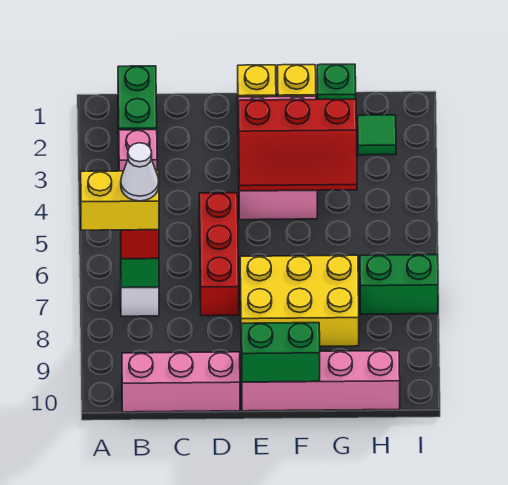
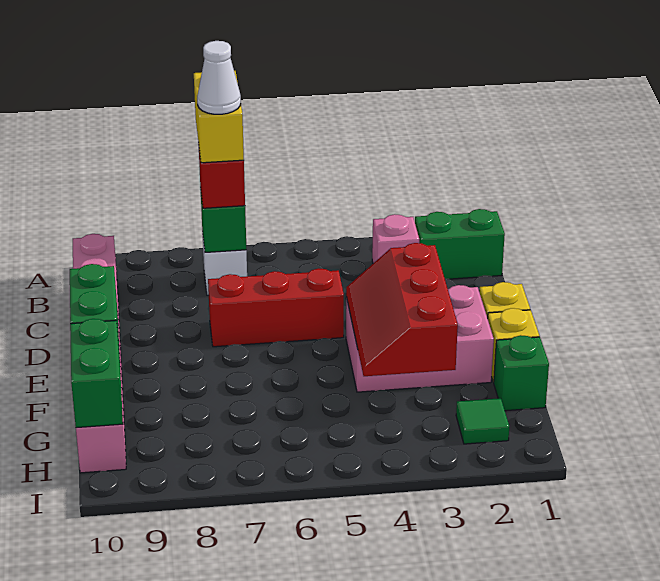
yellow 2x3 brick [240,255,359,347] -> none
green 1x2 brick [360,255,438,314] -> green 1x2 brick moved to [70,319,123,428]

